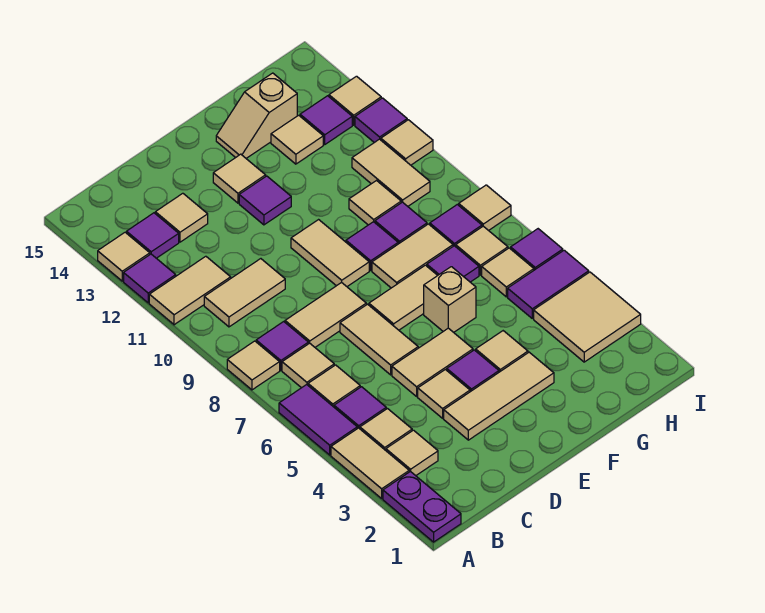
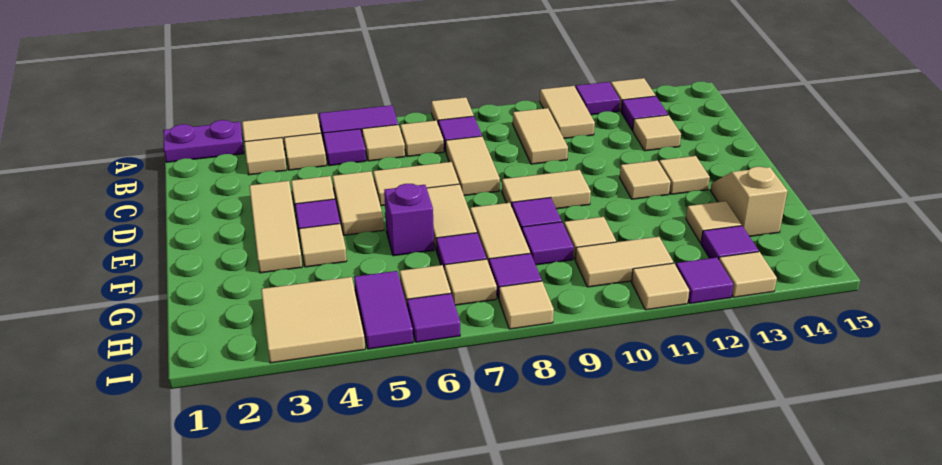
purple 1x1 tile [239,176,291,225] -> tan 1x1 tile [620,160,670,199]
tan 1x1 brick [424,267,476,332] -> purple 1x1 brick [384,184,434,256]

